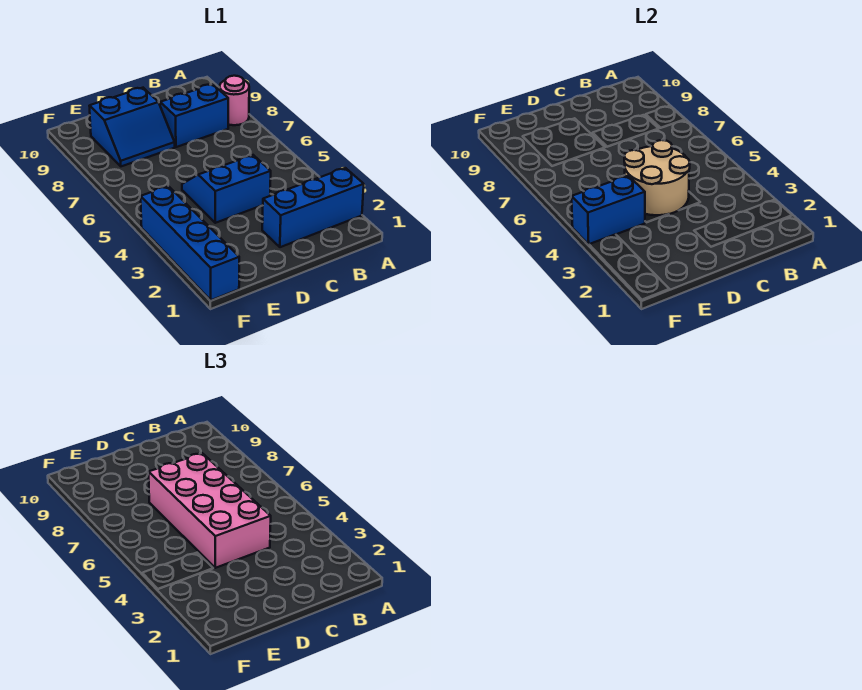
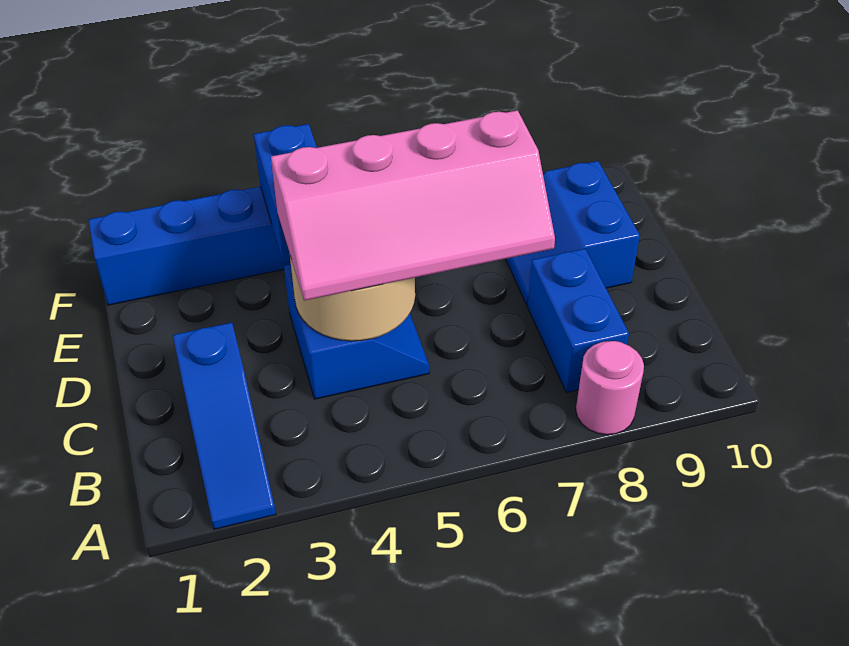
blue 1x3 brick [262,168,364,247] -> blue 1x3 slope [173,323,276,529]
pink 2x4 brick [149,453,271,568] -> pink 2x4 slope [271,110,555,301]

